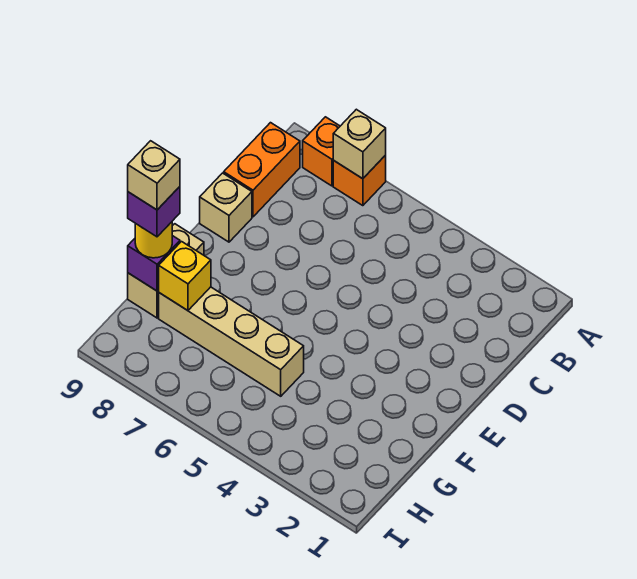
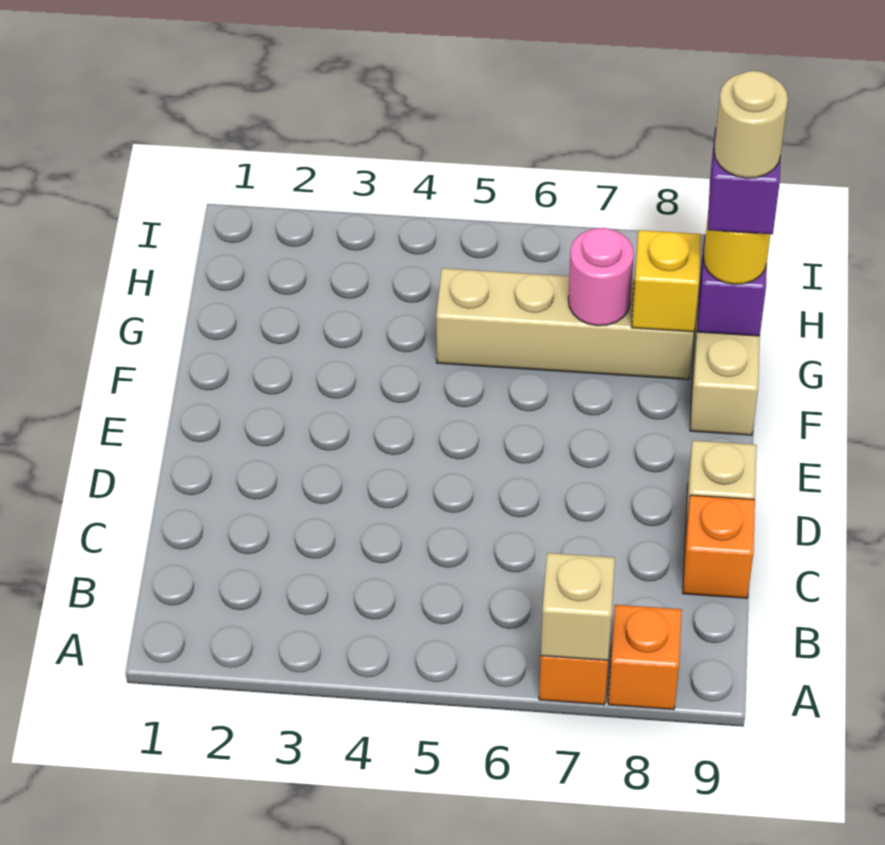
orange 1x2 brick [224,123,300,217] -> orange 1x1 brick [683,495,755,598]
none -> pink 1x1 round brick [568,228,634,326]
tan 1x1 brick [128,141,180,210] -> tan 1x1 round brick [714,71,788,178]

